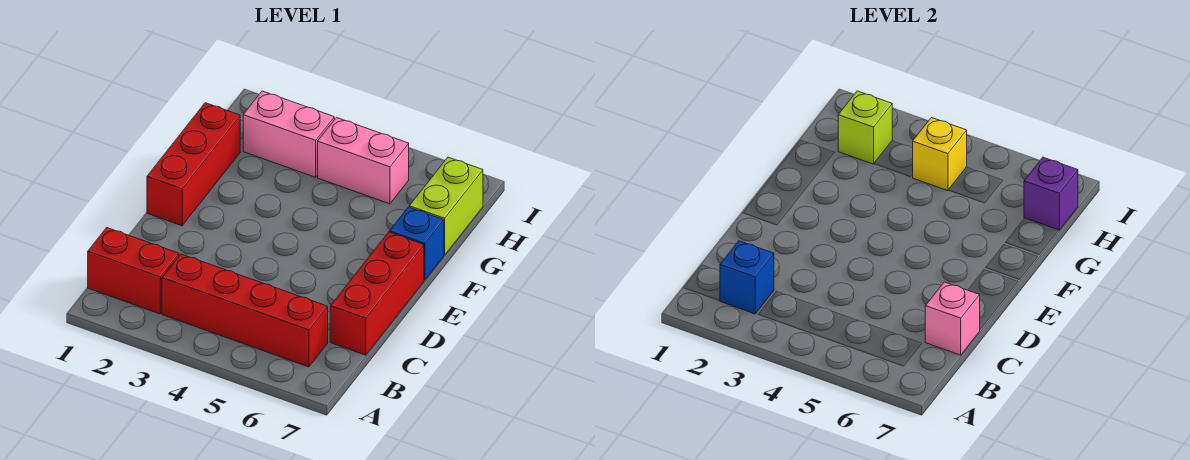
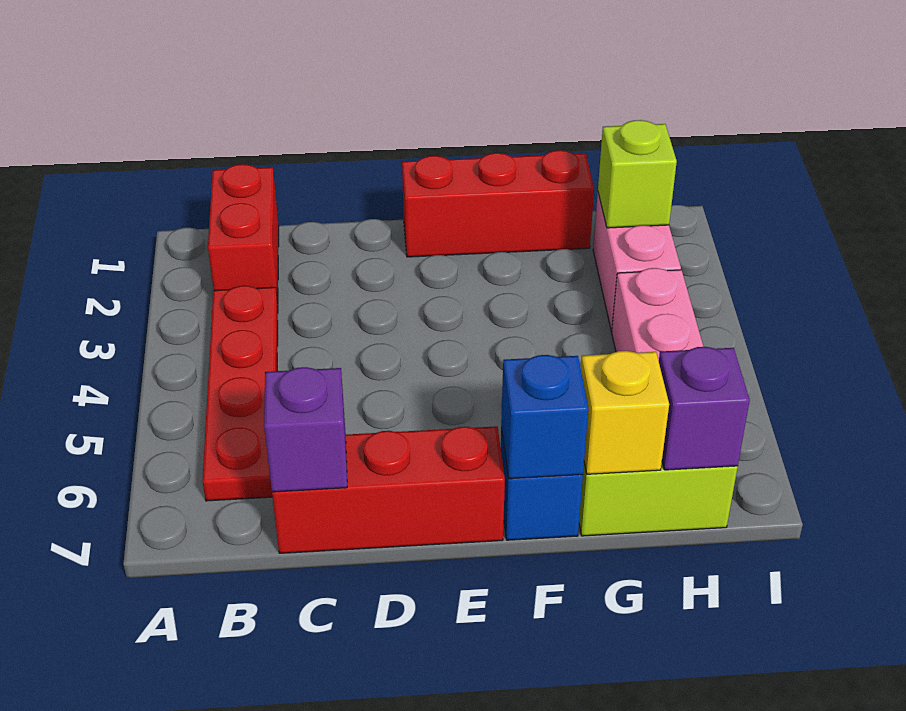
blue 1x1 brick [720,241,774,314] -> blue 1x1 brick moved to [501,355,588,479]
red 1x4 brick [162,254,328,367] -> red 1x4 plate [202,286,278,501]
pink 1x1 brick [925,282,980,355] -> purple 1x1 brick [264,367,347,492]
yellow 1x1 brick [913,118,967,191] -> yellow 1x1 brick moved to [581,351,669,474]

